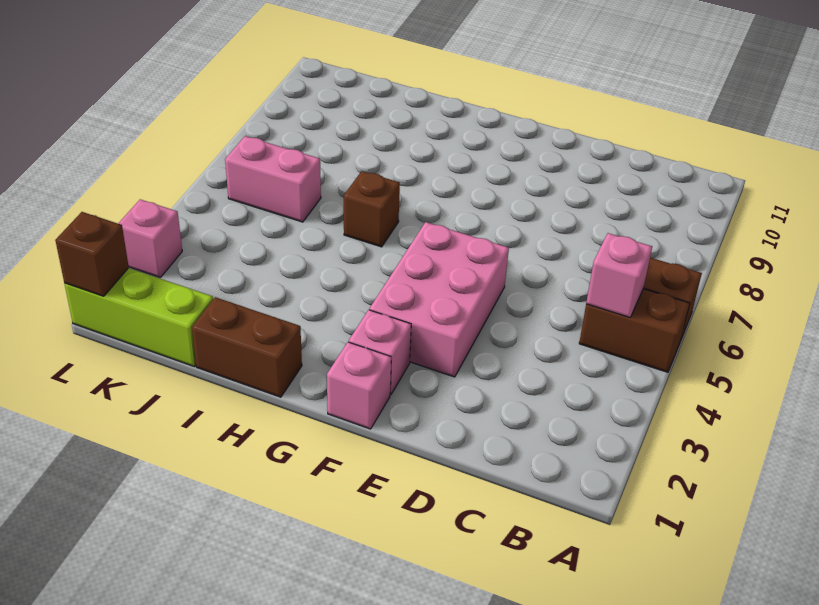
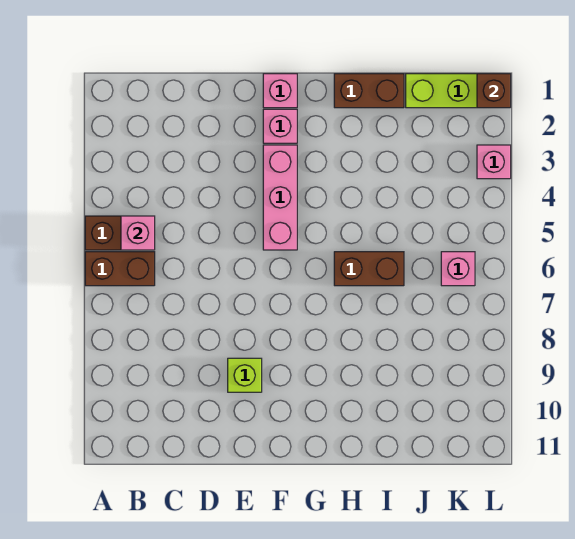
pink 2x3 brick [369,222,509,377] -> pink 1x3 brick [263,145,297,250]
none -> lime 1x1 brick [228,358,262,392]
brown 1x1 brick [344,171,400,247] -> brown 1x2 brick [334,252,404,286]
pink 1x2 brick [225,136,321,222] -> pink 1x1 brick [441,252,475,286]

